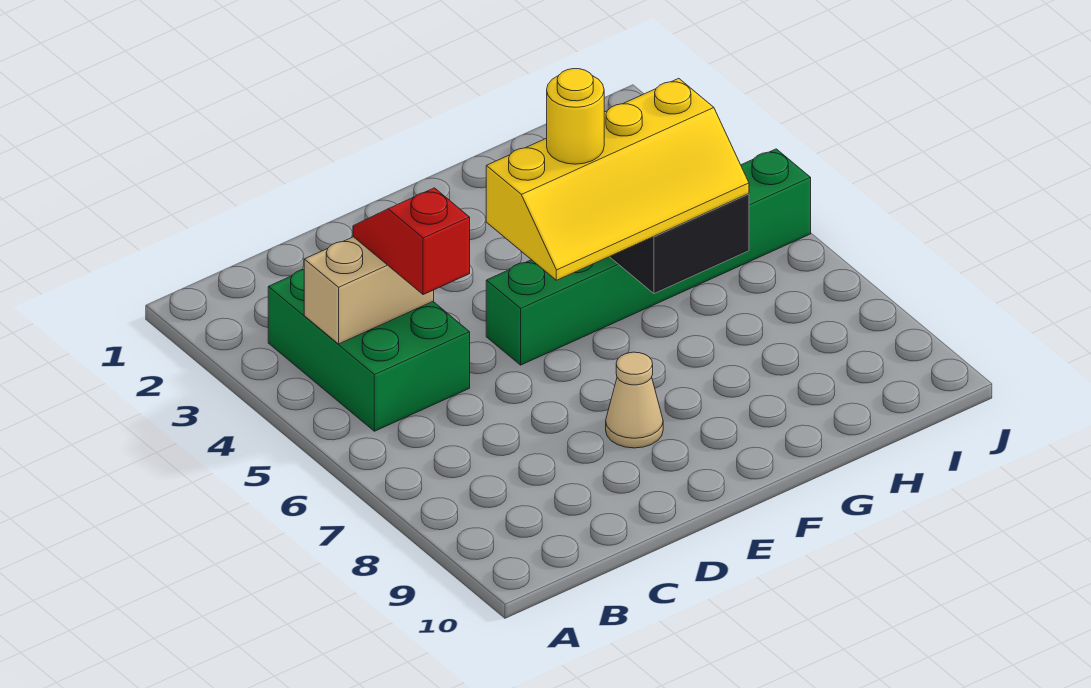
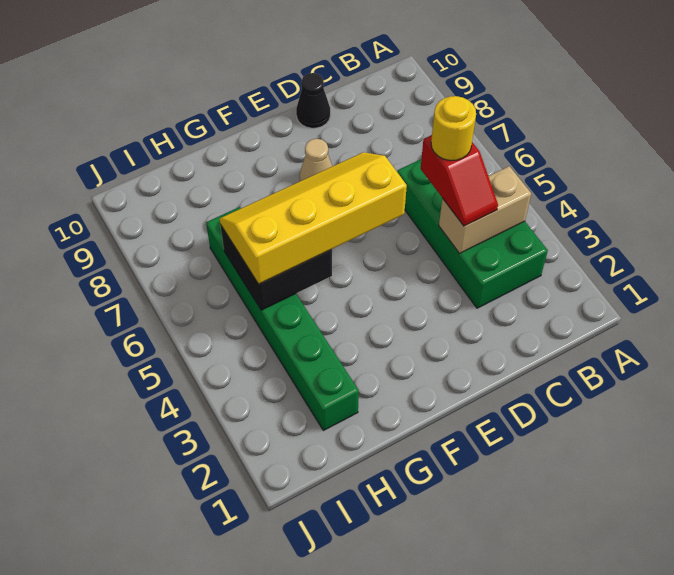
green 2x3 brick [268,270,470,431] -> green 2x4 brick [397,159,548,308]
none -> black 1x1 cone [296,73,330,128]
green 1x6 brick [486,149,811,365] -> green 1x6 brick turned to [206,207,359,430]
yellow 1x1 round brick [547,69,604,164] -> yellow 1x1 round brick moved to [431,96,476,161]

